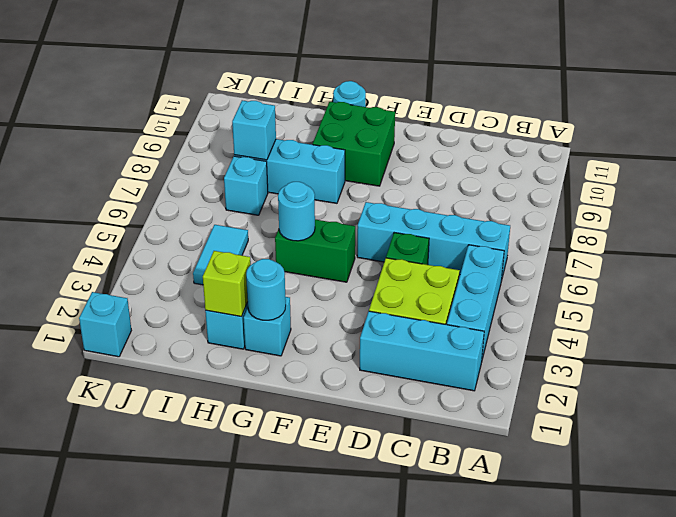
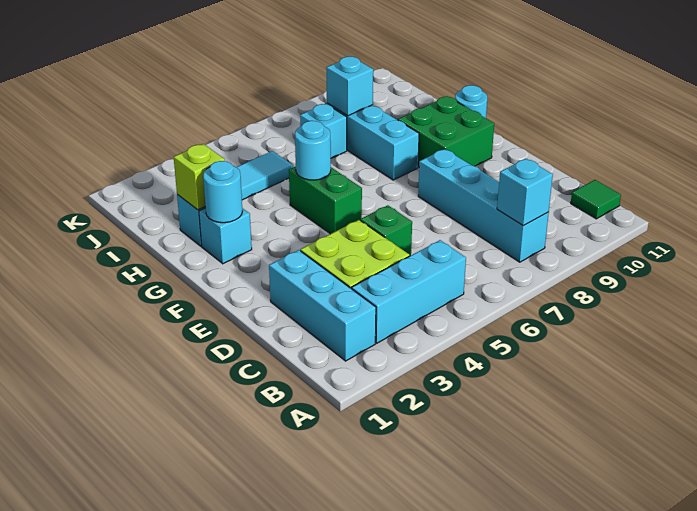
cyan 1x4 brick [357,202,510,281] -> cyan 1x4 brick moved to [418,149,549,262]
none -> green 1x1 tile [571,180,621,219]
cyan 1x1 brick [79,292,131,357] -> cyan 1x1 brick moved to [497,159,553,226]

